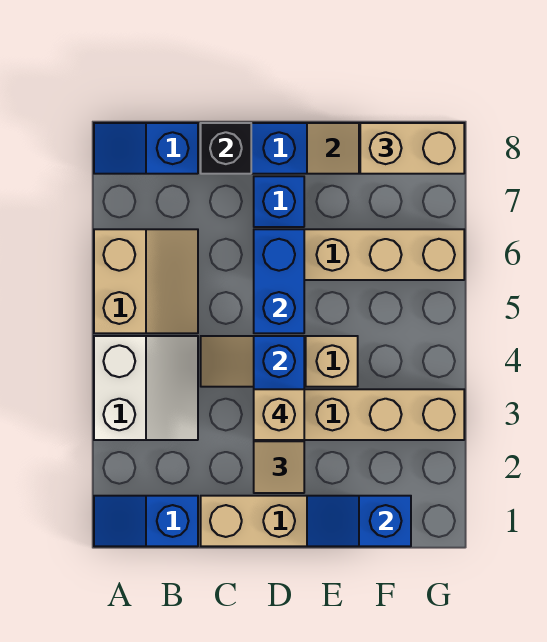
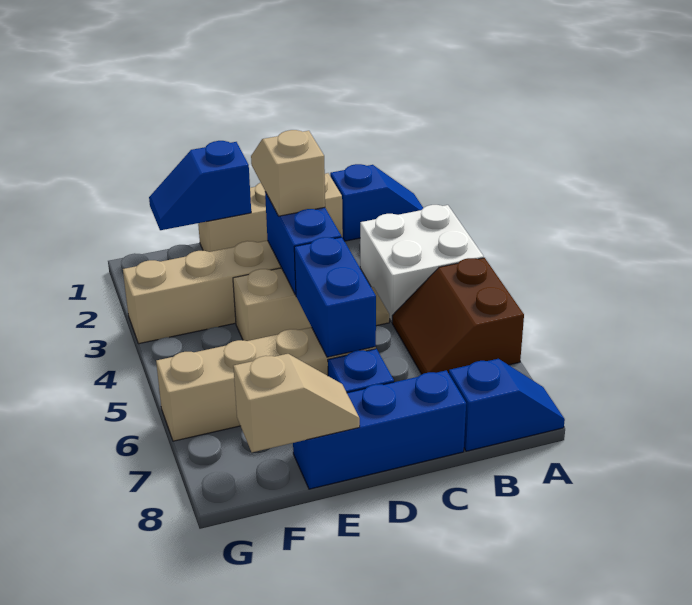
white 2x2 slope [94,336,198,440] -> white 2x2 brick [360,205,484,322]
tan 2x2 slope [94,229,198,333] -> brown 2x2 slope [392,258,524,374]
black 1x1 brick [201,123,251,174] -> none
tan 1x1 brick [254,389,304,440] -> none
blue 1x2 slope [307,496,411,546] -> blue 1x2 slope turned to [149,141,251,230]
tan 1x2 brick [360,123,464,174] -> none

